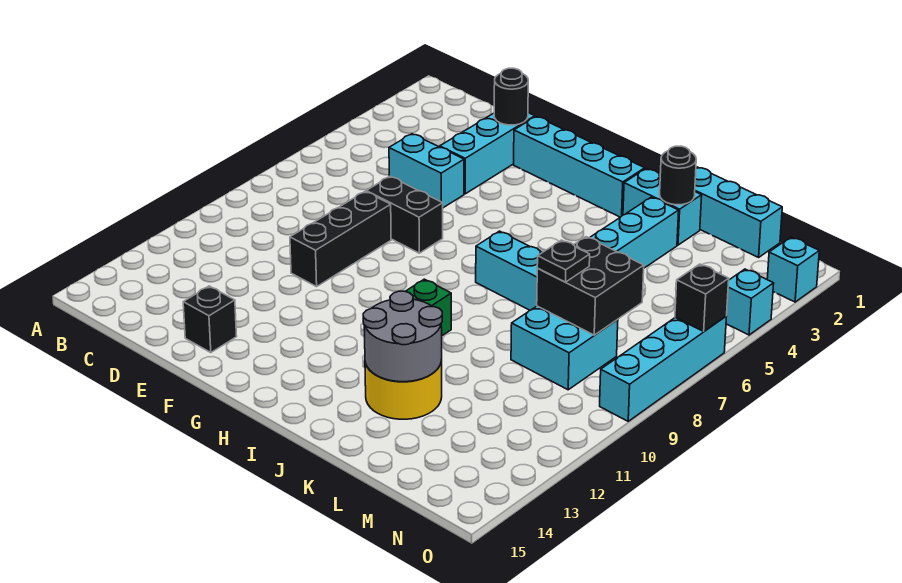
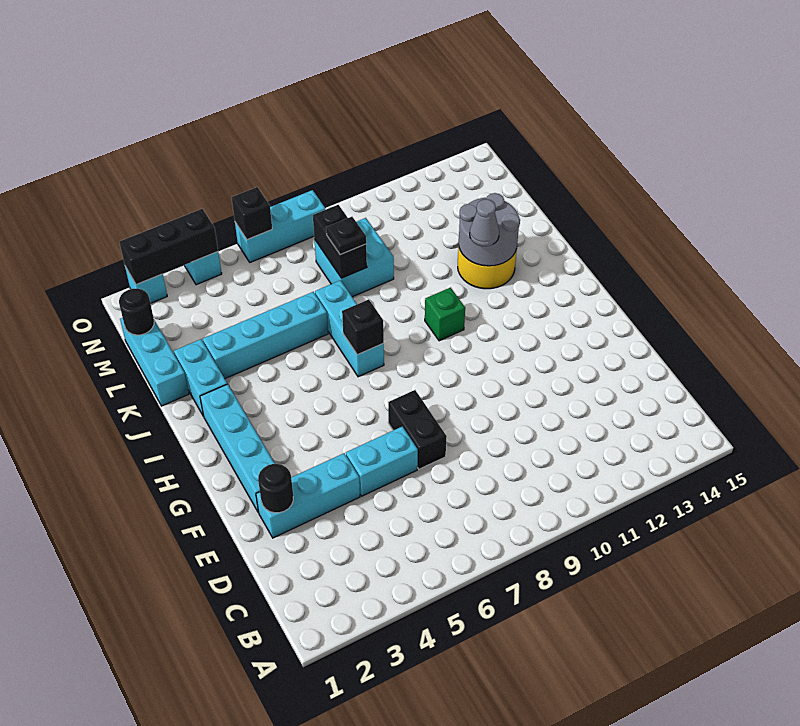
cyan 1x2 brick [389,134,464,208] -> cyan 1x2 brick turned to [346,426,418,496]
black 1x3 brick [290,191,391,287] -> black 1x3 brick moved to [119,209,218,285]
black 1x1 brick [183,286,237,353] -> black 1x1 brick moved to [342,299,384,355]
none -> grey 1x1 cone [470,199,499,246]
black 1x1 round brick [660,146,696,205] -> black 1x1 round brick moved to [119,288,154,335]
black 2x2 brick [537,237,644,335] -> black 1x2 brick [313,205,367,278]
cyan 1x4 brick [600,316,727,421] -> cyan 1x3 brick [235,190,325,262]

